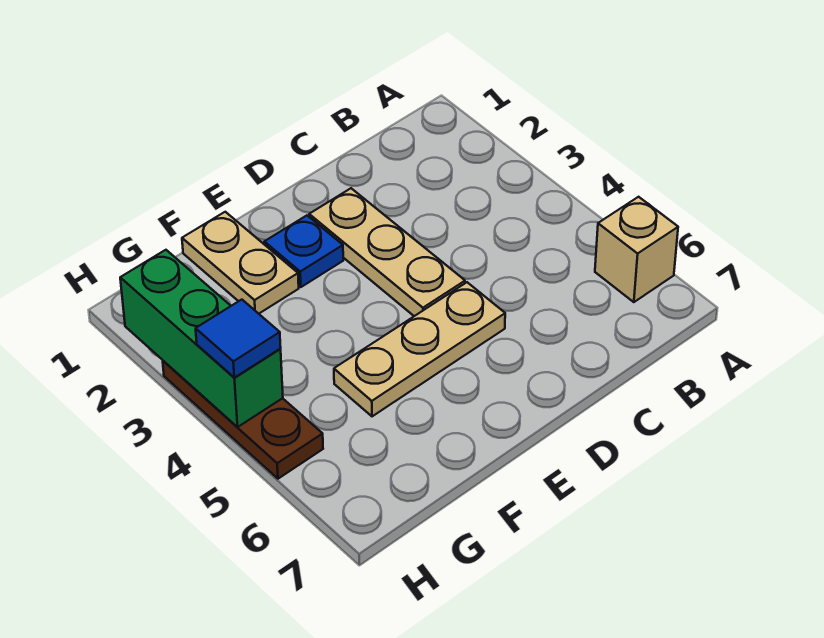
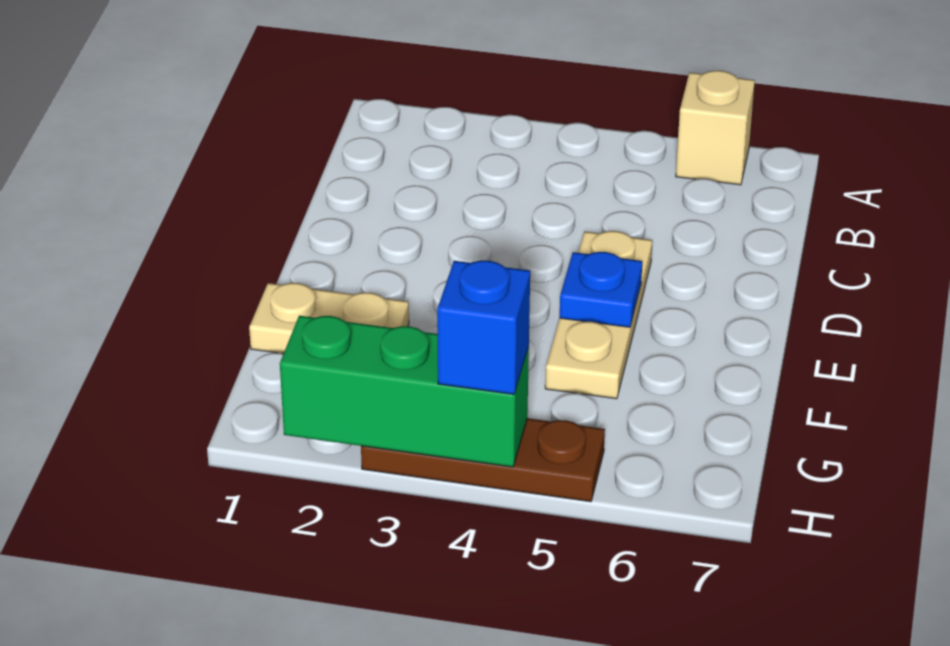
tan 1x3 plate [309,188,465,316] -> none
blue 1x1 plate [264,216,343,287] -> blue 1x1 plate moved to [560,252,642,327]
blue 1x1 tile [196,300,281,378] -> blue 1x1 brick [437,260,530,394]

